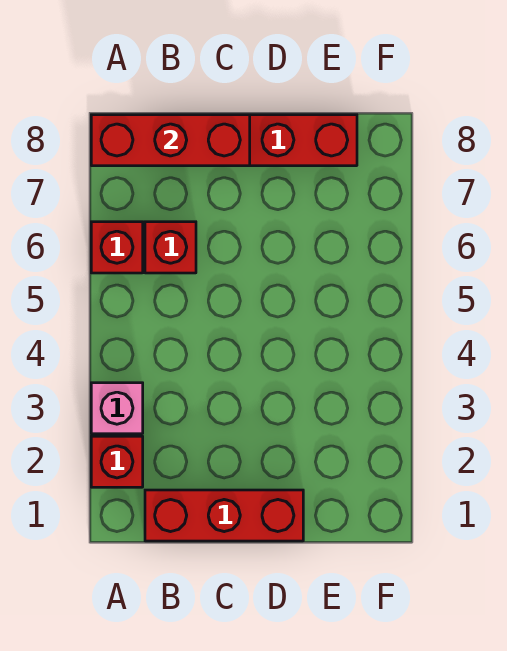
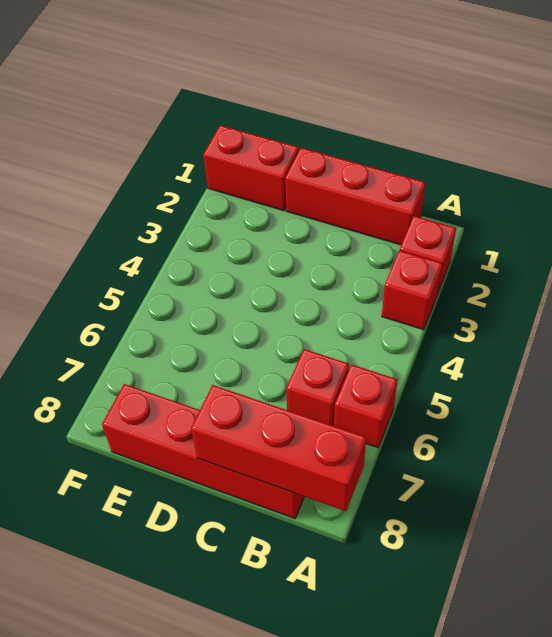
pink 1x1 brick [91,383,143,434] -> red 1x1 brick [382,250,443,330]
none -> red 1x2 brick [203,125,299,211]

